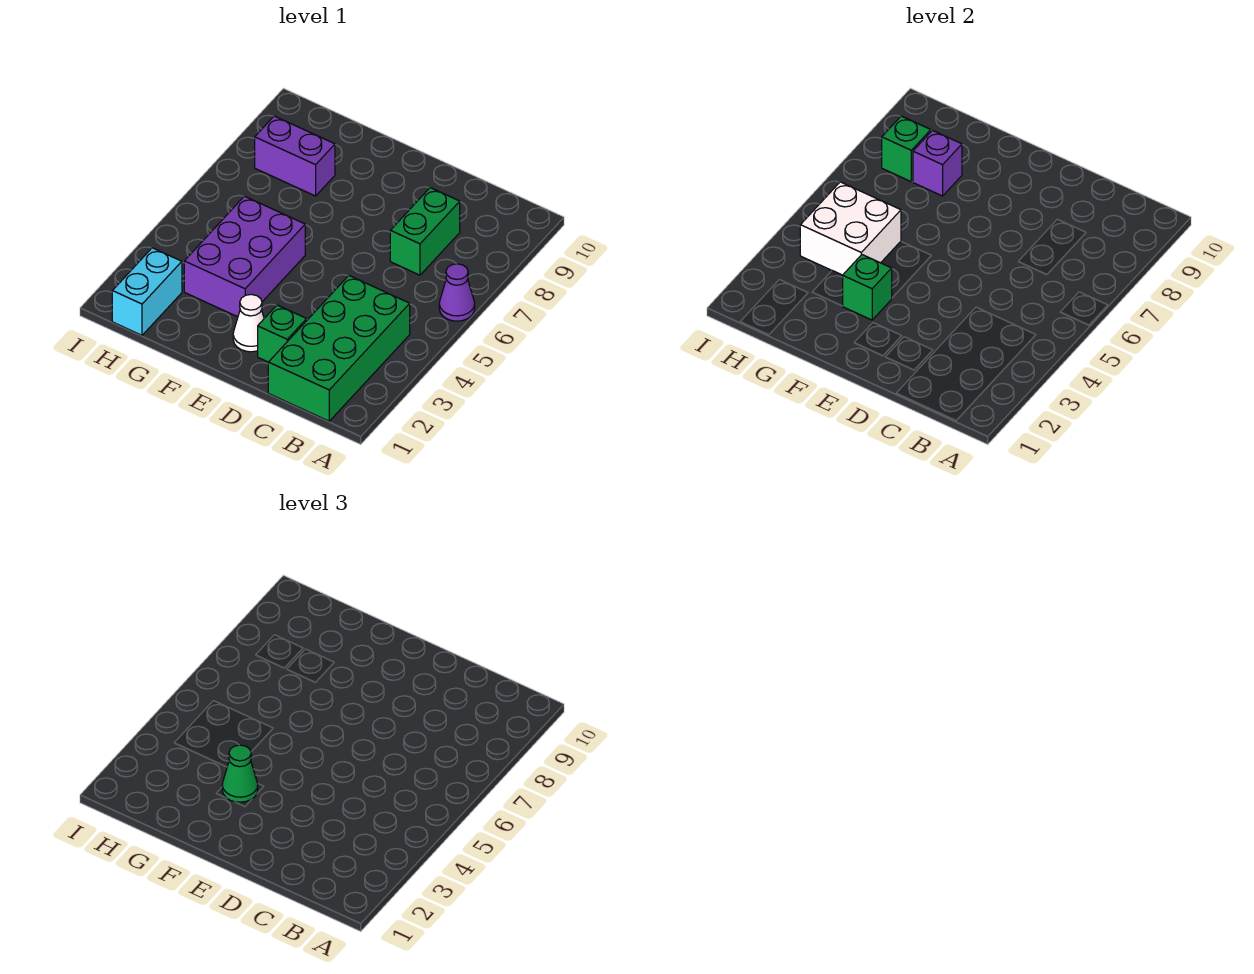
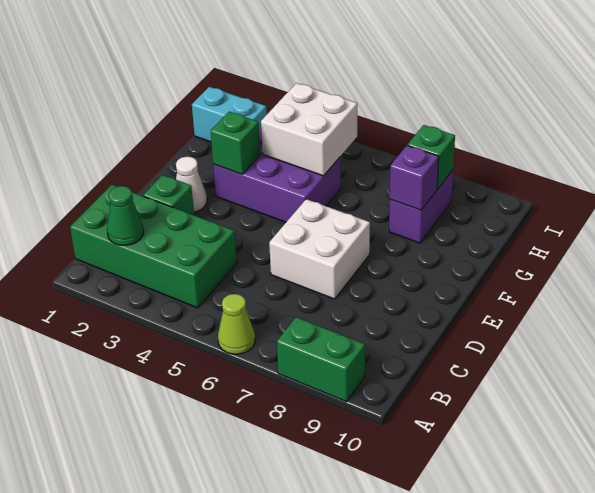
purple 1x1 cone [439,264,475,321] -> lime 1x1 cone [218,294,255,354]
green 1x2 brick [390,188,460,275] -> green 1x2 brick moved to [277,317,365,402]
none -> white 2x2 brick [269,199,370,299]
green 1x1 cone [222,745,258,802] -> green 1x1 cone moved to [107,186,144,245]

